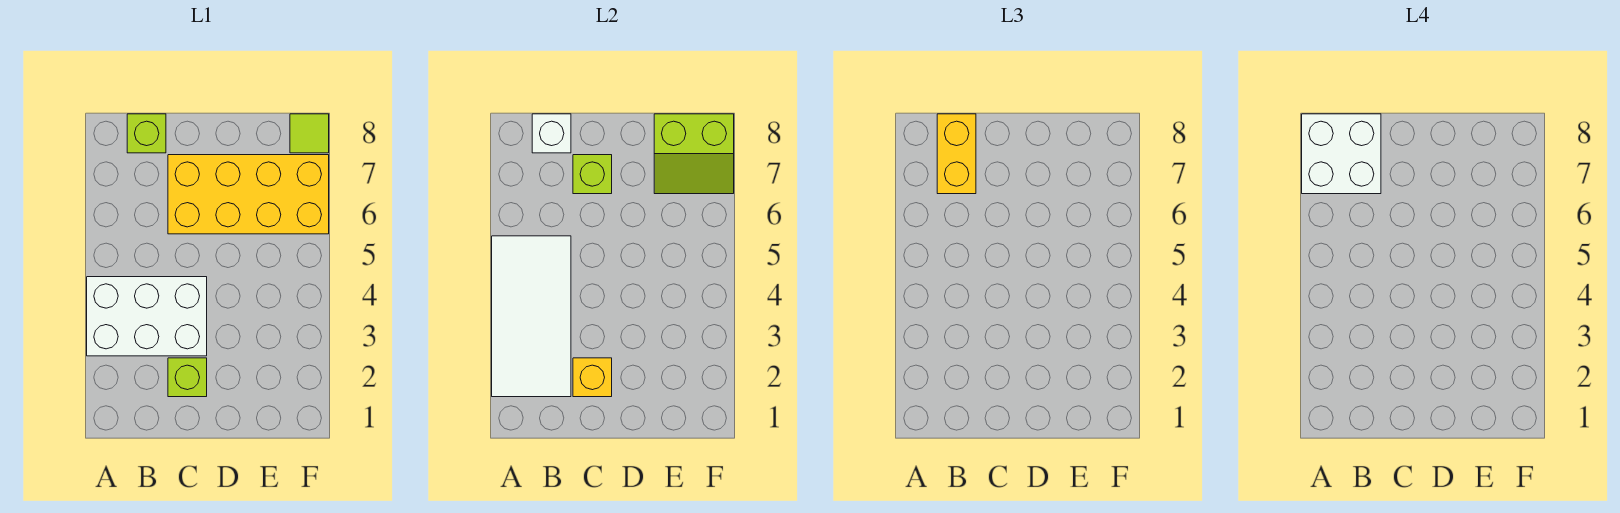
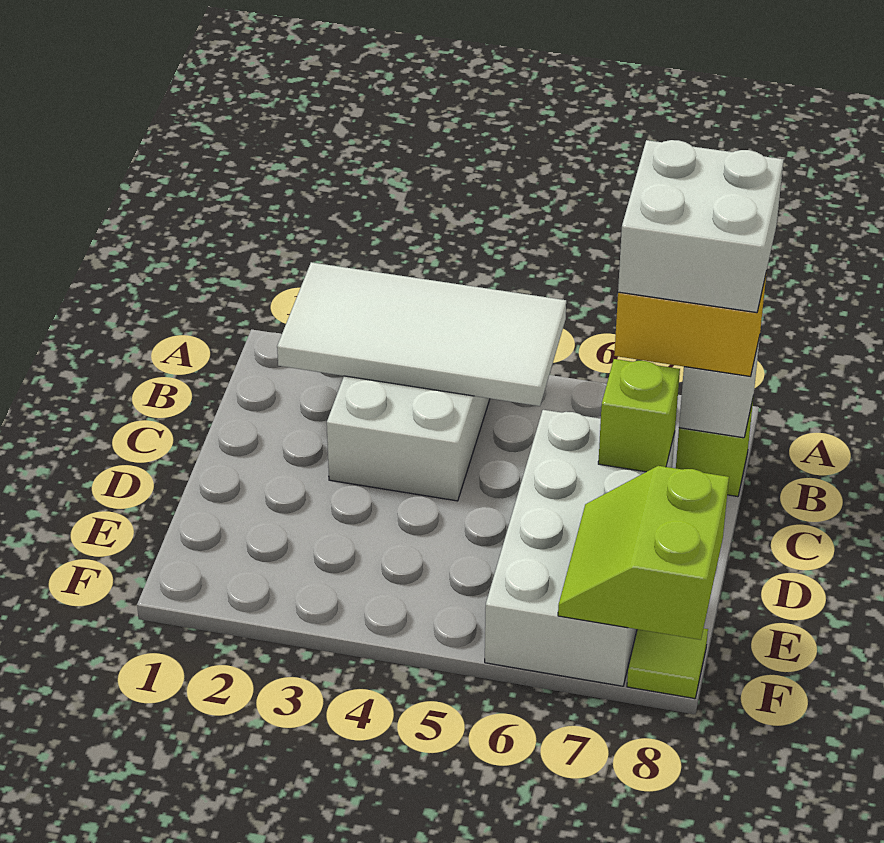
lime 1x1 brick [168,358,207,397] -> none
yellow 1x1 brick [573,358,612,397] -> none
yellow 2x4 brick [168,155,329,234] -> white 2x4 brick [485,410,675,686]

